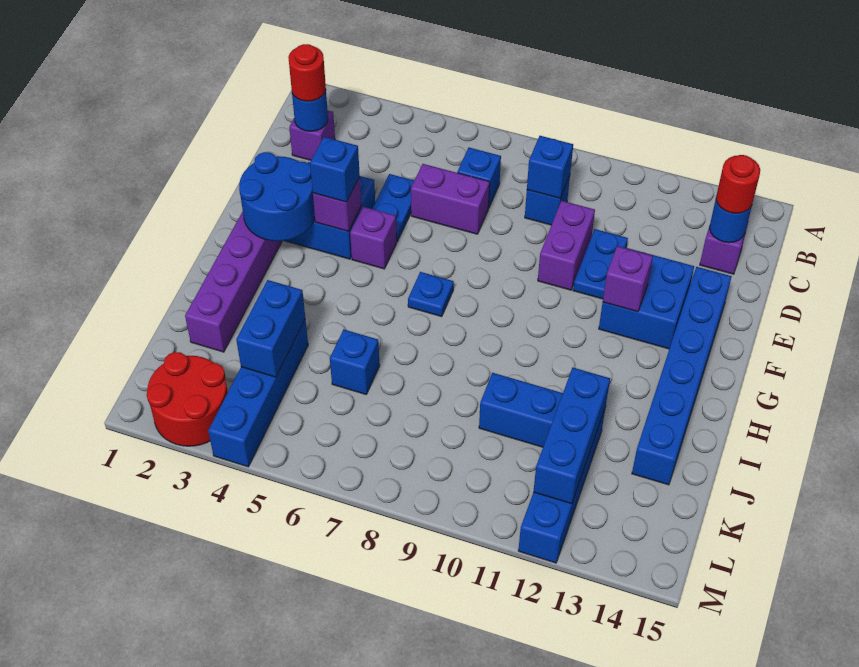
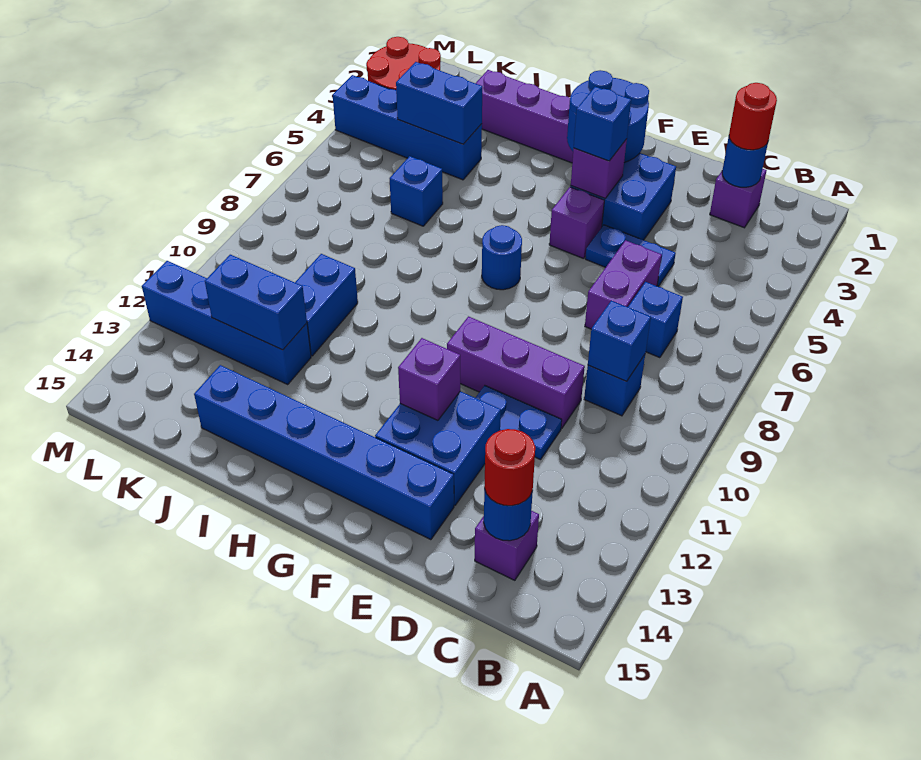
purple 1x2 brick [538,201,595,290] -> purple 1x3 brick [447,316,585,429]
blue 1x1 plate [408,272,454,317] -> blue 1x1 round brick [482,225,522,290]
blue 1x3 brick [533,368,610,504] -> blue 1x2 brick [205,255,307,350]

